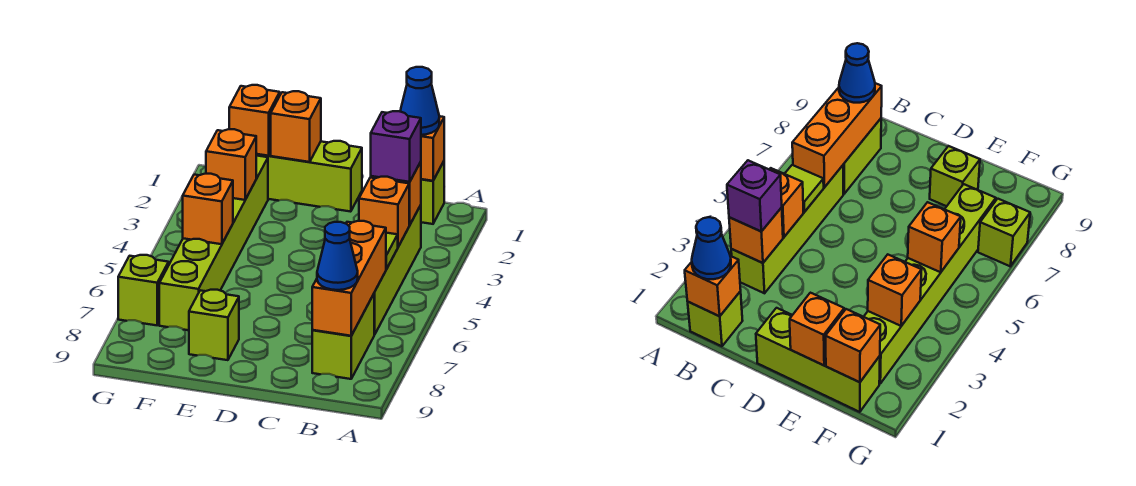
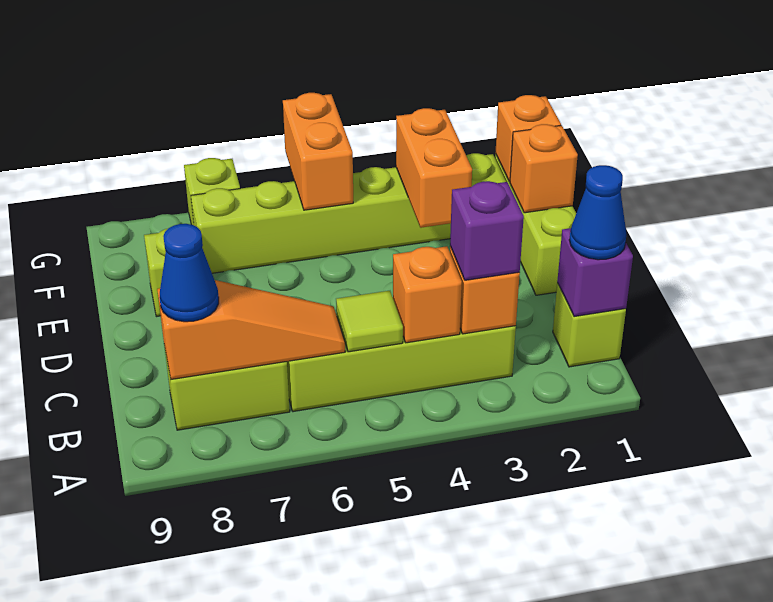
orange 1x1 brick [421,116,444,181] -> purple 1x1 brick [557,228,633,317]
orange 1x3 brick [312,221,386,336] -> orange 1x3 slope [157,280,345,379]
orange 1x1 brick [206,129,256,200] -> orange 1x2 brick [396,108,472,228]
orange 1x1 brick [183,174,233,244] -> orange 1x2 brick [283,93,353,210]

